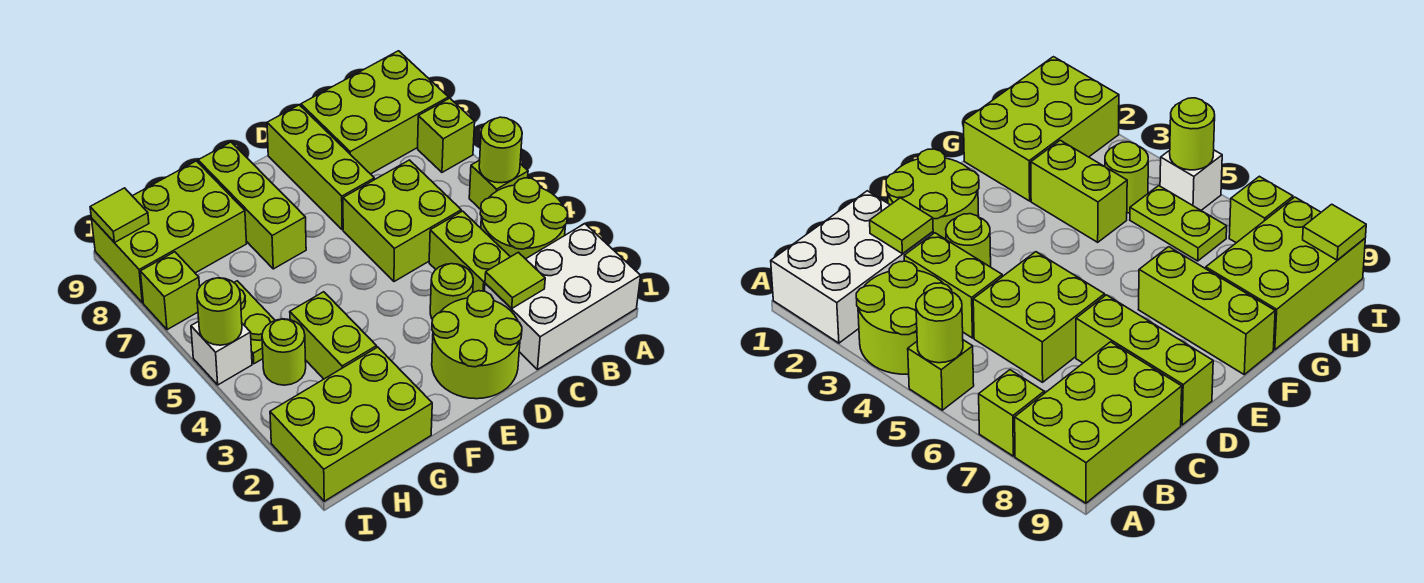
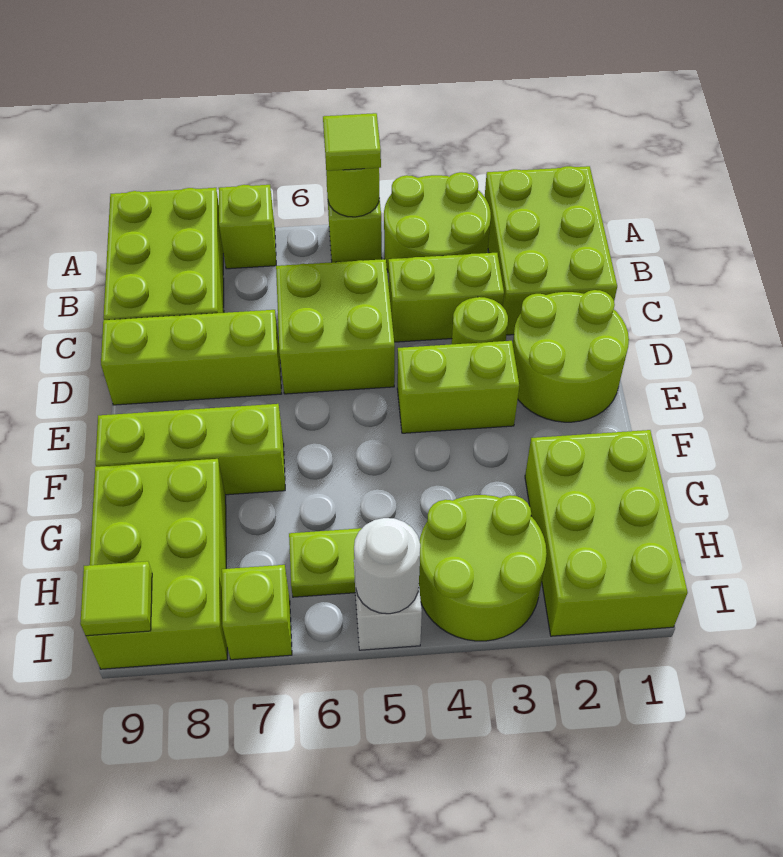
white 2x3 brick [485,224,641,370] -> lime 2x3 brick [485,166,617,335]
lime 1x1 tile [485,252,545,309] -> lime 1x1 tile moved to [323,113,381,171]
lime 1x2 brick [290,292,377,379] -> lime 1x2 brick moved to [397,341,519,433]
lime 1x1 round brick [262,319,306,385] -> lime 2x2 round brick [419,495,547,641]
lime 1x1 round brick [197,278,242,345] -> white 1x1 round brick [354,518,420,614]

